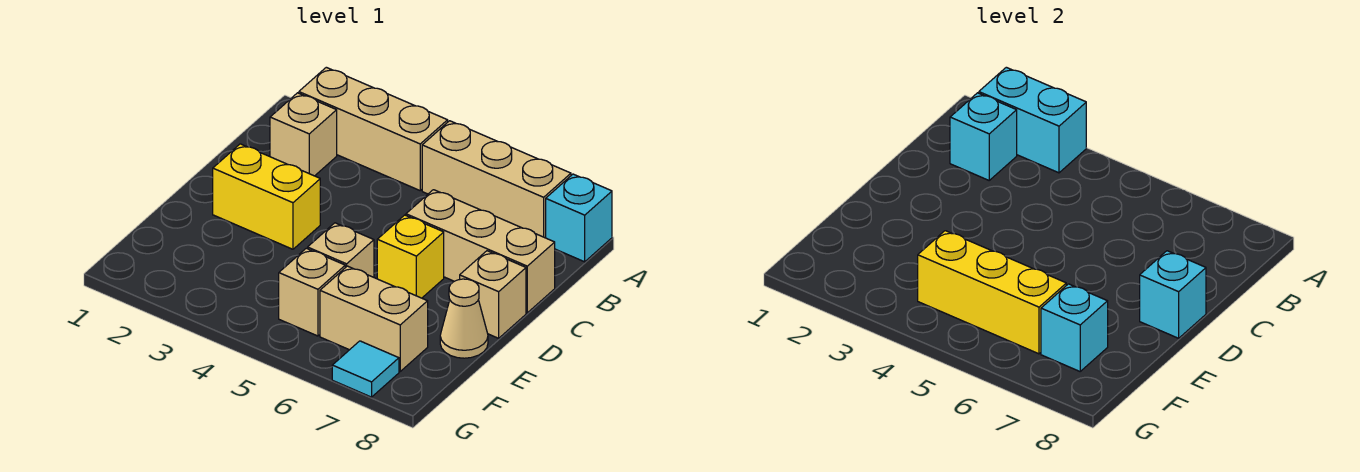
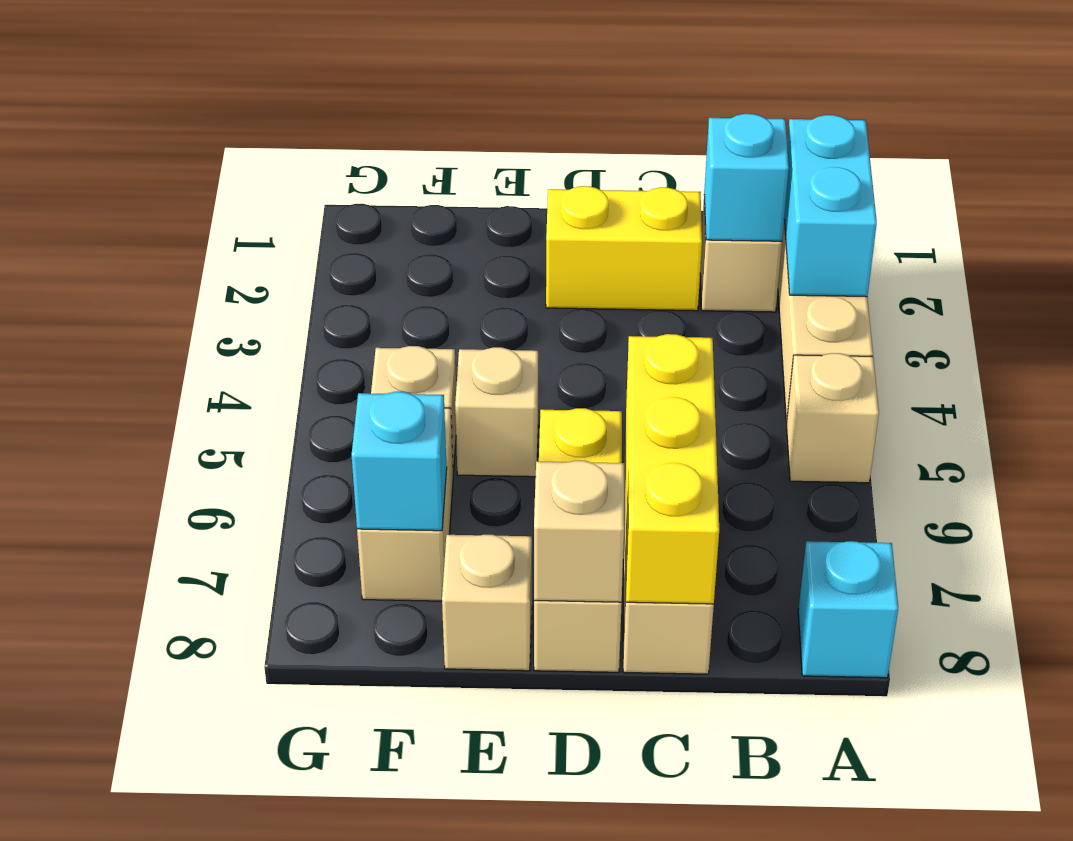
tan 1x3 brick [422,121,571,238] -> tan 1x1 brick [787,353,879,483]
yellow 1x2 brick [213,144,320,249] -> yellow 1x2 brick turned to [546,186,702,311]
cyan 1x1 brick [1140,251,1206,338] -> tan 1x1 brick [534,461,624,602]
tan 1x1 cone [440,279,488,358] -> tan 1x1 brick [442,535,532,671]
yellow 1x3 brick [918,231,1066,354] -> yellow 1x3 brick moved to [626,334,719,604]
cyan 1x1 tile [332,341,399,397] -> none

